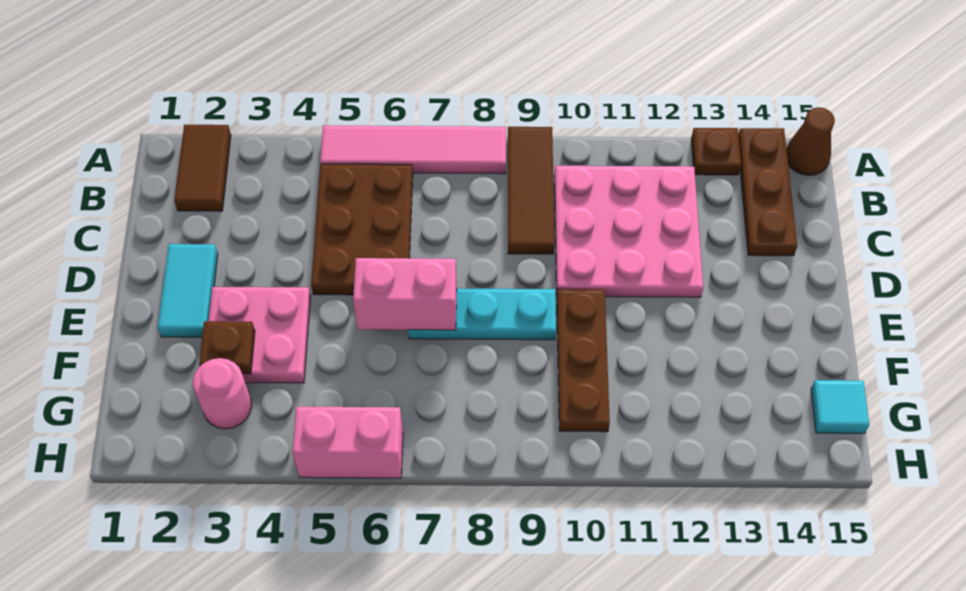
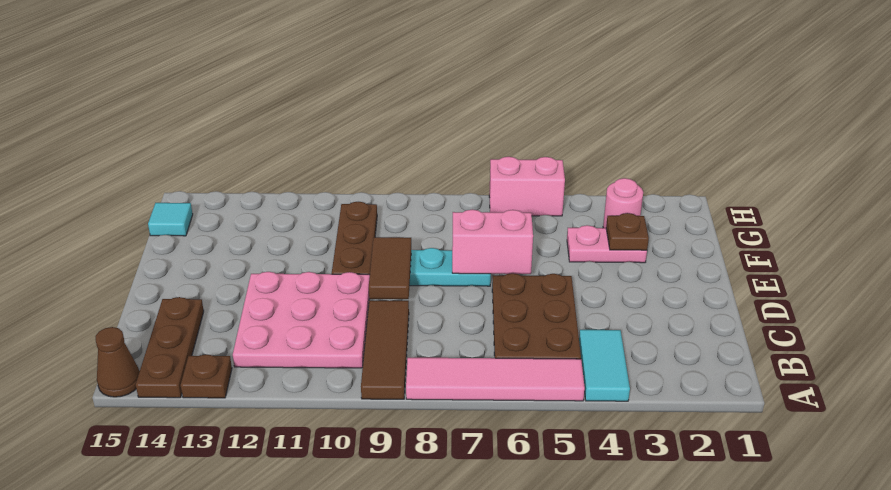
brown 1x2 tile [174,125,231,211] -> brown 1x2 tile moved to [369,237,411,299]
cyan 1x2 tile [158,244,218,337] -> cyan 1x2 tile moved to [579,330,630,401]
pink 2x2 plate [209,287,311,383] -> pink 1x2 plate [567,225,647,263]

